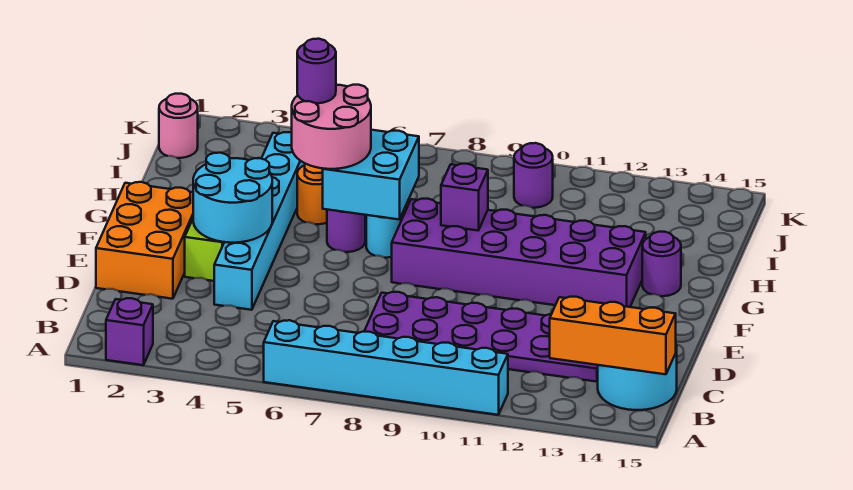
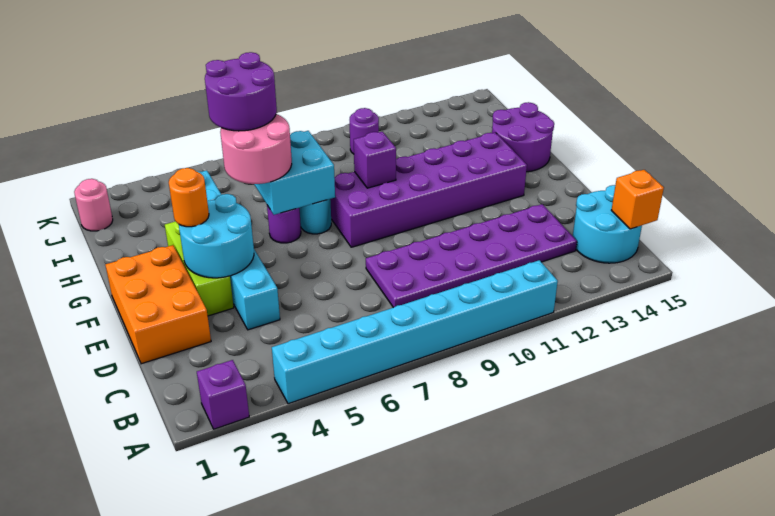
cyan 1x6 brick [264,320,508,415] -> cyan 1x8 brick [272,260,558,404]
orange 1x3 brick [550,297,676,374] -> orange 1x1 brick [611,170,664,229]
purple 1x1 round brick [642,232,681,296] -> purple 2x2 round brick [492,102,554,172]
orange 1x1 round brick [297,164,327,224] -> orange 1x1 round brick moved to [169,168,209,227]
purple 1x1 round brick [297,39,336,103] -> purple 2x2 round brick [205,52,277,131]

